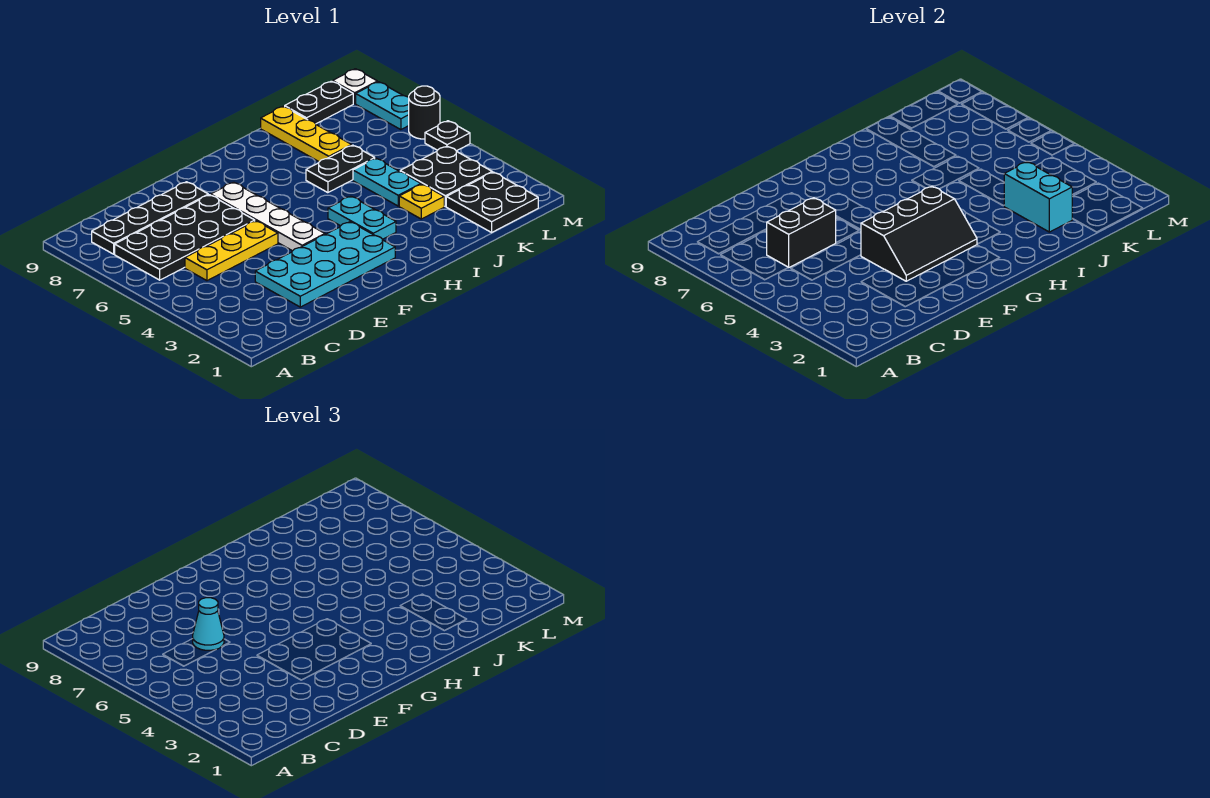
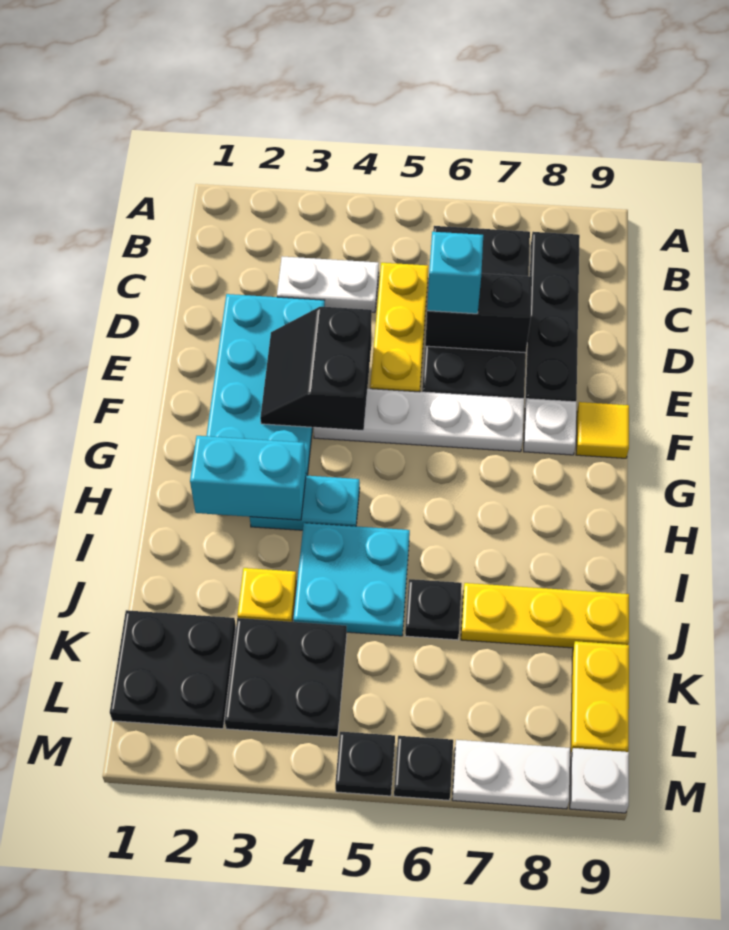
none -> white 1x2 plate [277,257,379,312]
black 1x2 brick [767,198,836,268] -> black 1x2 brick turned to [425,273,532,353]
cyan 1x1 cone [193,598,224,650] -> cyan 1x1 brick [427,232,483,314]
black 2x3 slope [861,186,977,281] -> black 2x2 slope [260,307,372,431]
none -> white 1x1 plate [524,399,576,455]
none -> yellow 1x1 tile [576,402,629,458]
black 1x2 plate [306,145,375,193] -> black 1x1 plate [405,579,462,640]
cyan 1x2 brick [1004,162,1072,232] -> cyan 1x2 brick moved to [190,436,306,520]
cyan 1x2 plate [353,158,421,206] -> cyan 2x2 plate [293,523,410,636]
black 1x2 plate [285,81,353,124] -> yellow 1x2 plate [571,641,629,753]
black 1x1 round brick [409,86,440,139] -> black 1x1 plate [394,736,453,800]
cyan 1x2 plate [356,82,409,130] -> white 1x2 plate [452,740,570,809]

